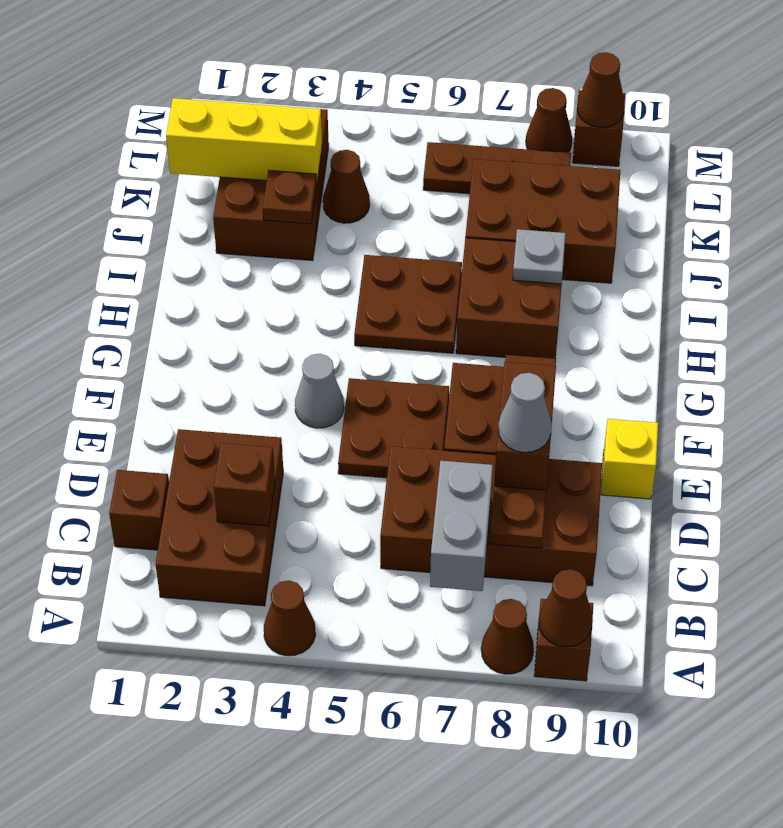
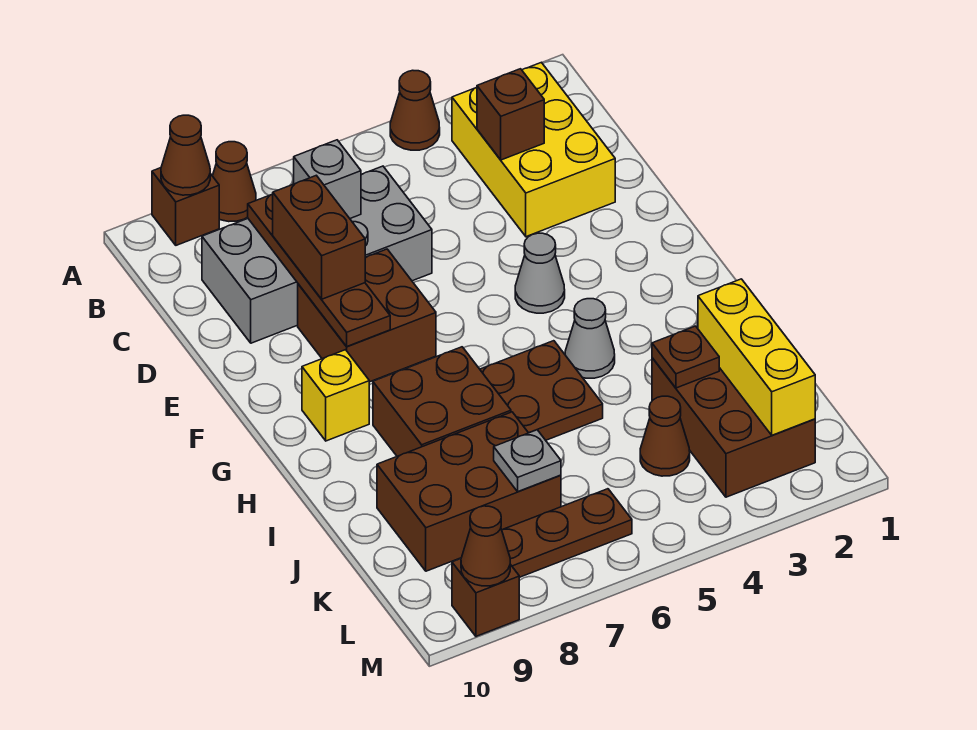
brown 2x3 brick [155,429,283,606] -> yellow 2x3 brick [452,62,615,237]
grey 1x2 brick [430,461,493,591] -> grey 1x1 brick [294,140,361,218]
brown 1x1 brick [109,470,169,550] -> none
brown 2x4 brick [380,446,602,586] -> grey 2x4 brick [202,166,432,343]
grey 1x1 cone [498,373,552,452] -> grey 1x1 cone moved to [565,299,615,378]
brown 2x2 plate [338,378,449,478] -> none
yellow 1x1 brick [601,419,658,499] -> yellow 1x1 brick moved to [302,350,369,441]
grey 1x1 plate [513,229,566,284] -> grey 1x1 plate moved to [494,430,561,492]
yellow 1x3 brick [166,98,322,181] -> yellow 1x3 brick turned to [698,279,815,435]
brown 1x1 cone [526,88,572,153] -> none

